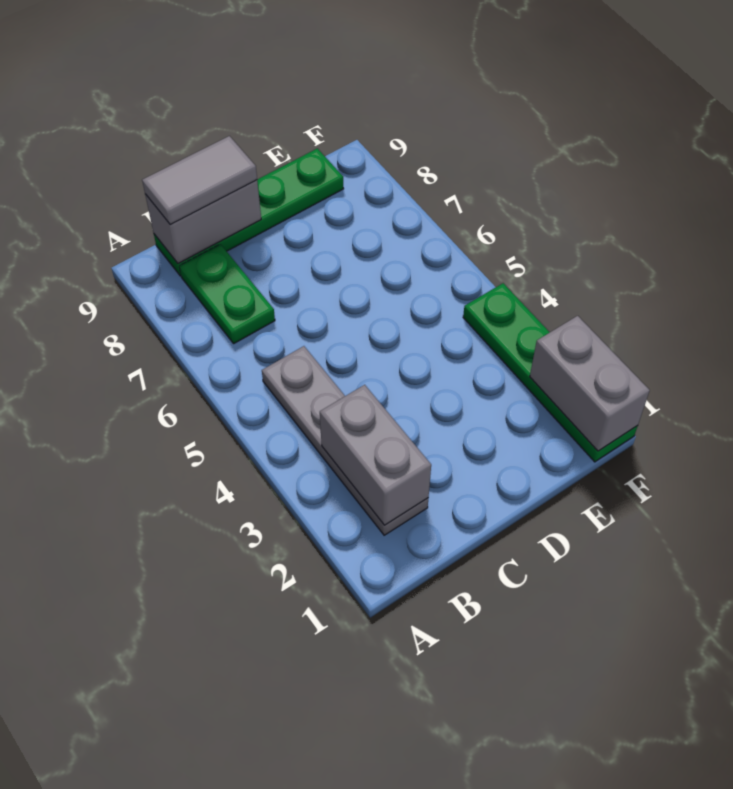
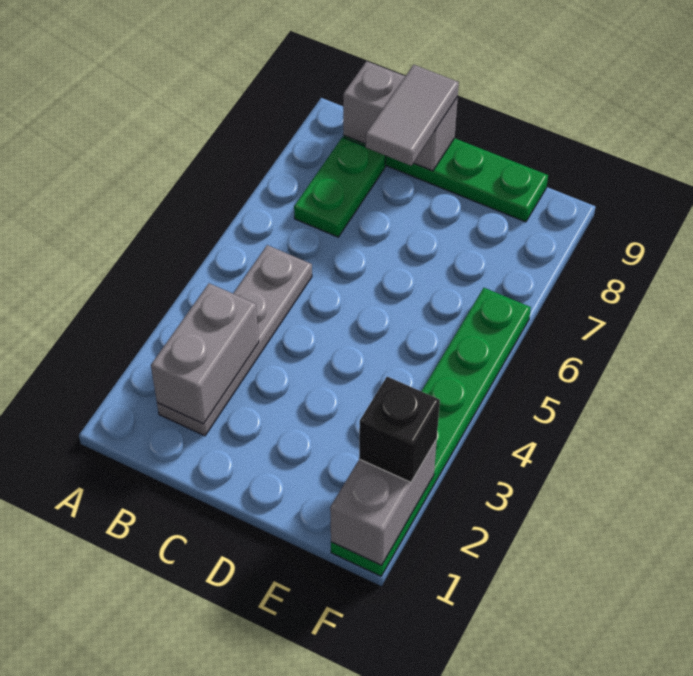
grey 1x2 tile [142,136,257,225] -> grey 1x2 tile turned to [366,65,459,166]
green 1x4 plate [463,283,638,462] -> green 1x6 plate [331,288,531,576]
none -> black 1x1 brick [359,377,440,482]

